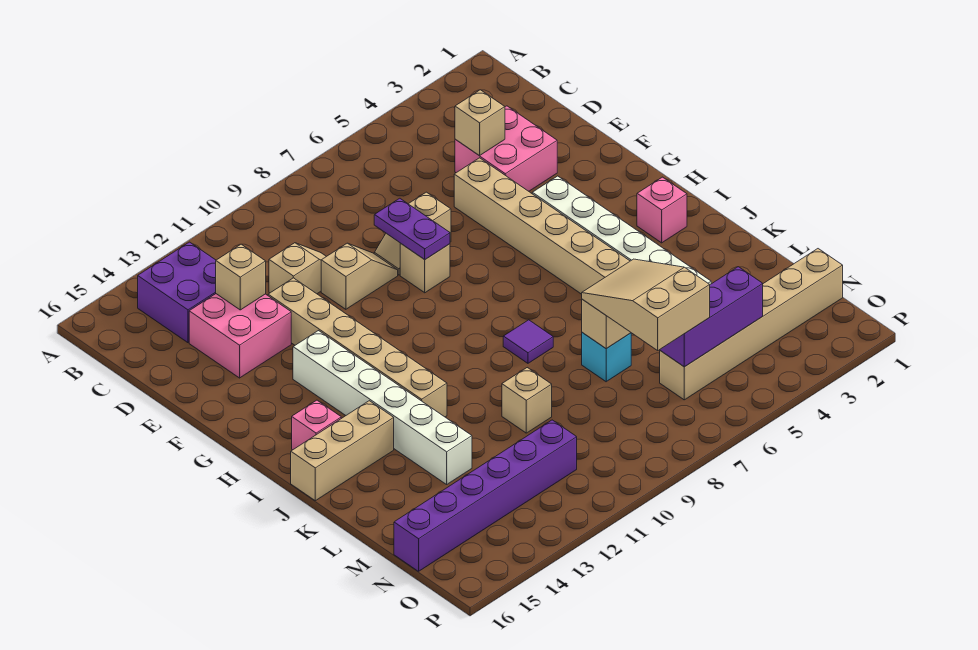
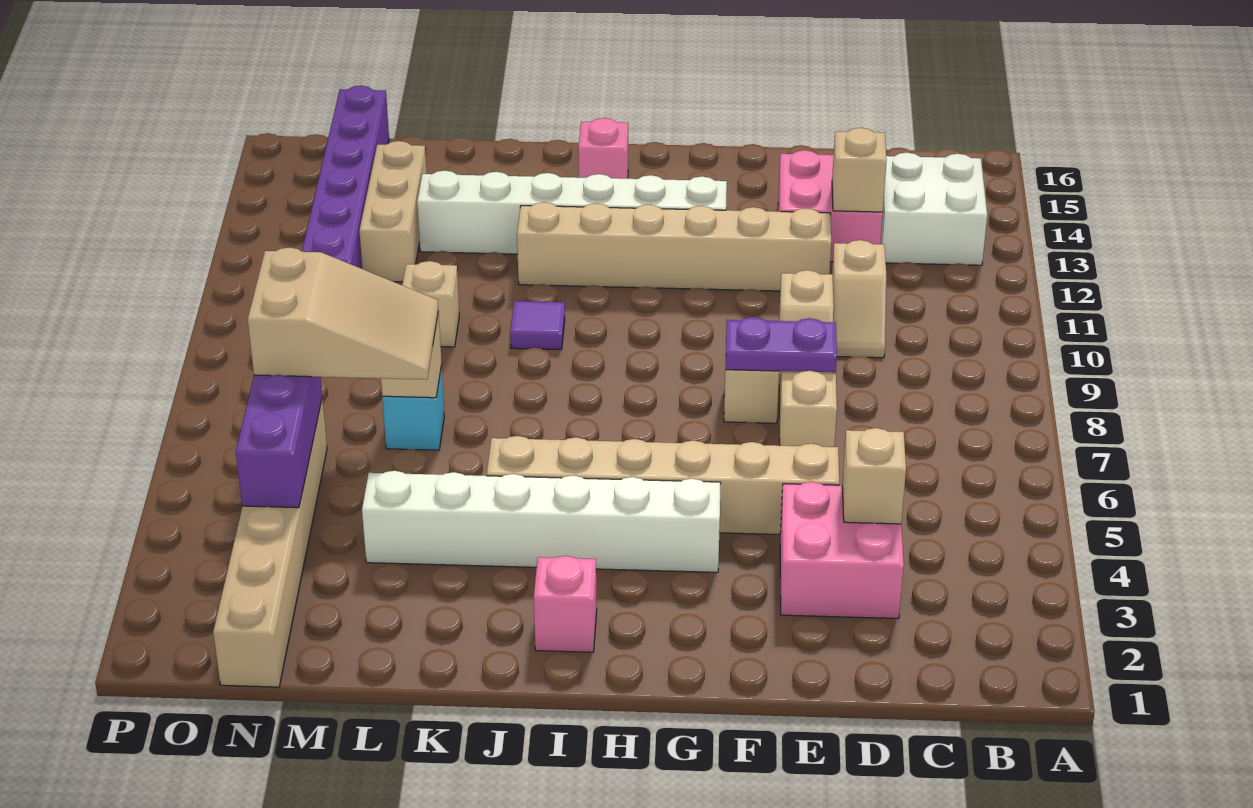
purple 2x2 brick [138,242,216,343] -> white 2x2 brick [880,153,987,265]
purple 1x1 tile [503,320,553,363] -> purple 1x1 tile moved to [510,301,565,350]
tan 1x3 brick [291,401,394,501] -> tan 1x3 brick moved to [359,141,426,282]

